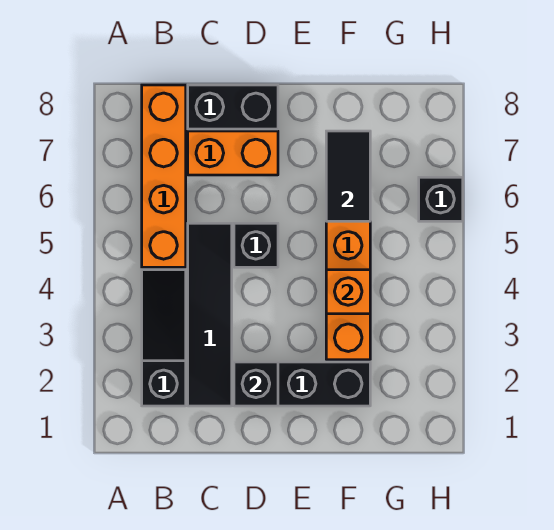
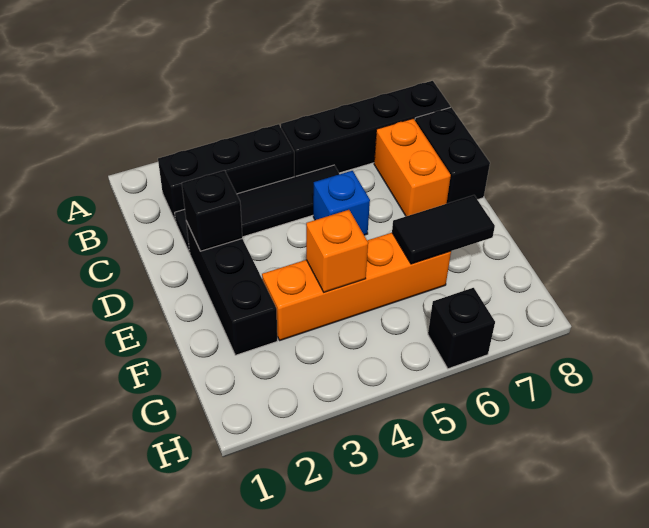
black 1x3 slope [142,270,186,406] -> black 1x3 brick [158,124,294,222]
orange 1x4 brick [142,85,186,267] -> black 1x4 brick [281,81,450,177]
black 1x1 brick [234,223,278,267] -> blue 1x1 brick [313,171,370,235]

